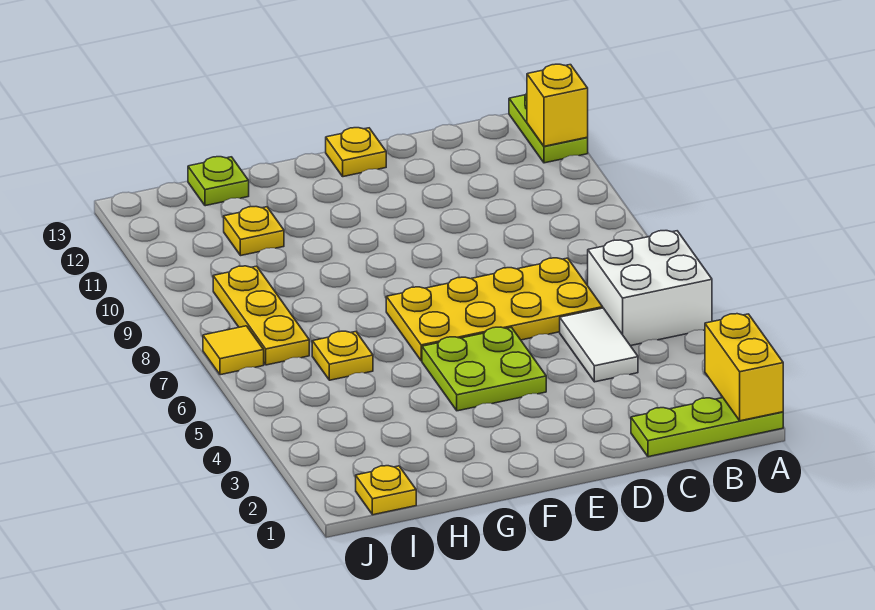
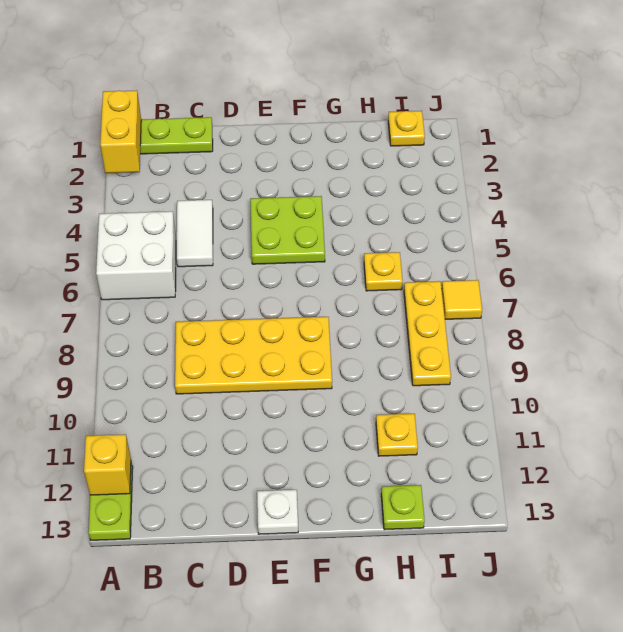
yellow 2x4 plate [386,258,603,361] -> yellow 2x4 plate moved to [175,317,332,394]
yellow 1x1 plate [326,128,386,177] -> white 1x1 plate [257,490,298,534]

